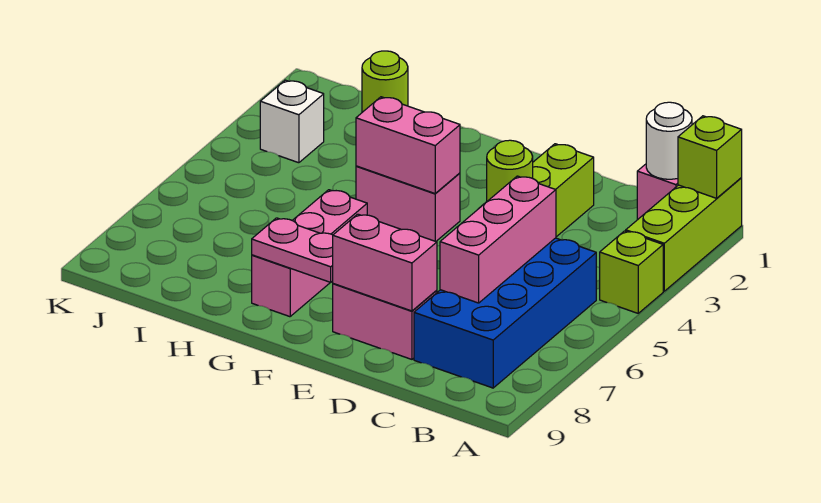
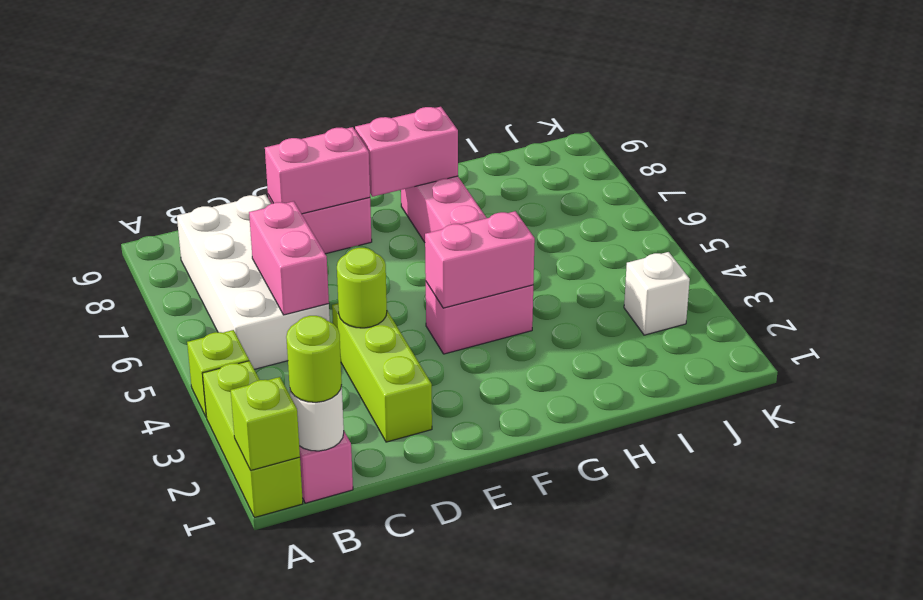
blue 2x4 brick [414,238,596,388] -> white 2x4 brick [177,194,330,369]
pink 1x3 brick [440,176,556,303] -> pink 1x2 brick [249,201,329,315]
pink 1x2 plate [252,218,333,282] -> pink 1x2 brick [355,107,458,197]
lime 1x1 round brick [362,51,408,112] -> lime 1x1 round brick moved to [286,316,342,402]

